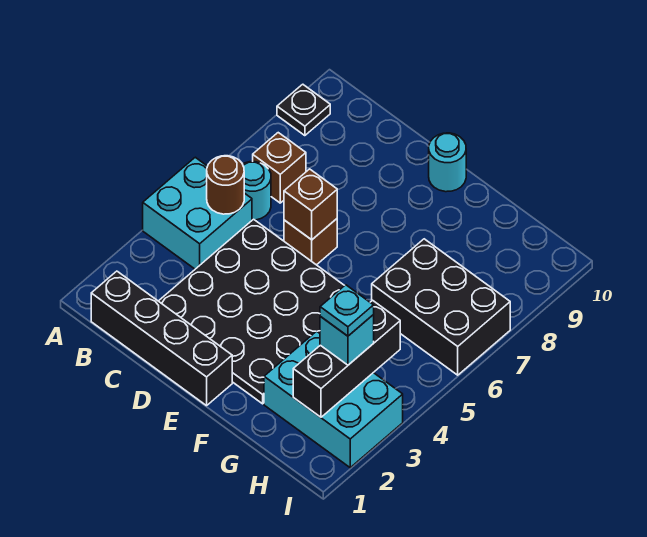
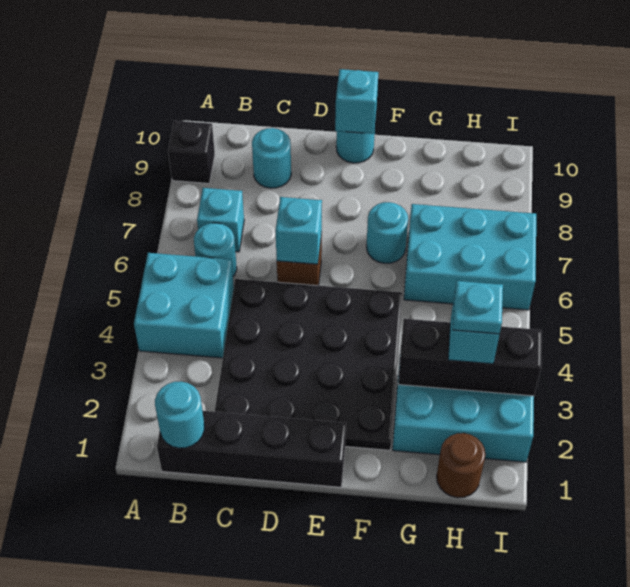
black 1x1 plate [277,84,330,136] -> black 1x1 brick [168,121,215,183]
none -> cyan 1x1 round brick [155,381,204,448]
brown 1x1 round brick [207,156,244,214] -> brown 1x1 round brick moved to [437,433,485,498]
brown 1x1 brick [253,133,306,203] -> cyan 1x1 brick [197,188,244,252]
none -> cyan 1x1 round brick [252,128,291,188]
brown 1x1 brick [284,169,337,240] -> cyan 1x1 brick [276,197,322,264]
none -> cyan 1x1 brick [335,69,378,134]
none -> cyan 1x1 round brick [366,202,408,263]
black 2x3 brick [372,239,510,375] -> cyan 2x3 brick [404,204,536,310]
black 1x3 brick [293,300,400,417] -> black 1x3 brick turned to [398,319,542,396]

